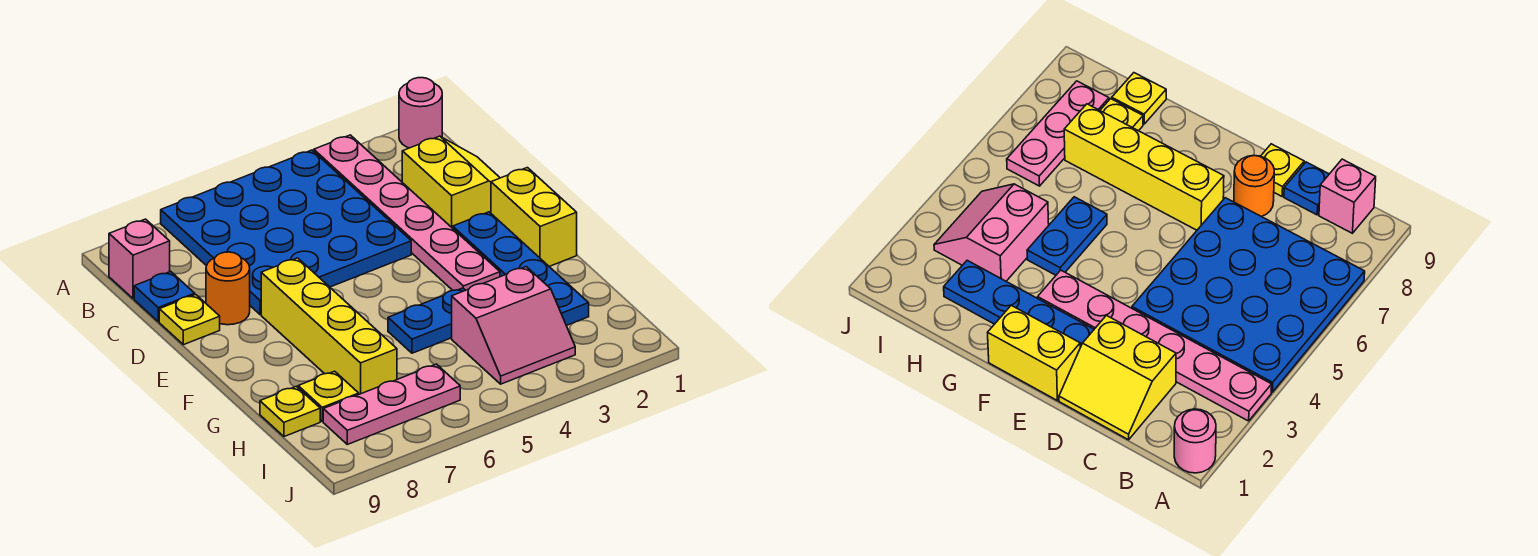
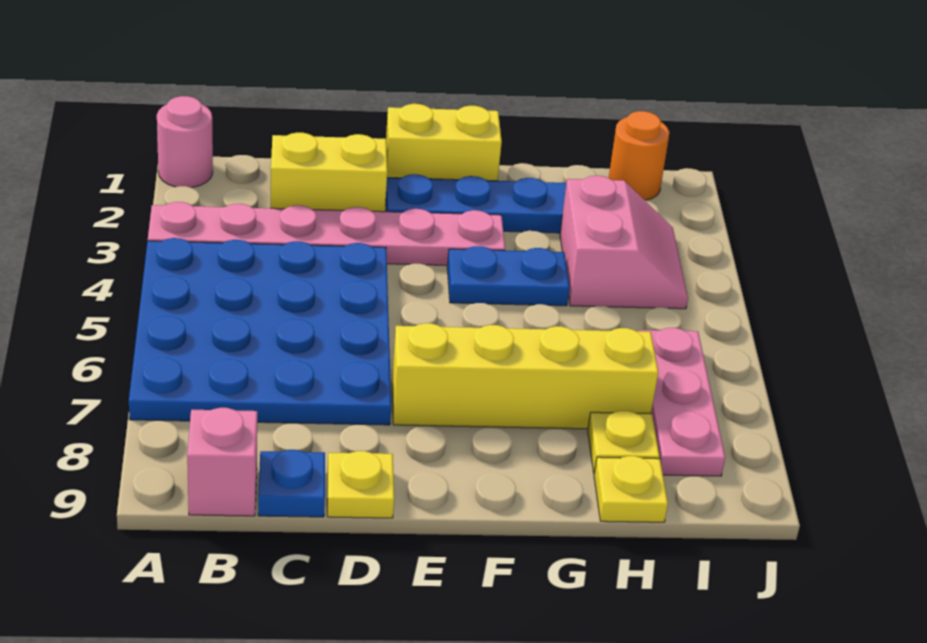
orange 1x1 round brick [206,252,250,325] -> orange 1x1 round brick moved to [609,111,669,200]
blue 1x2 plate [388,288,465,353] -> blue 1x2 plate turned to [447,246,570,306]

